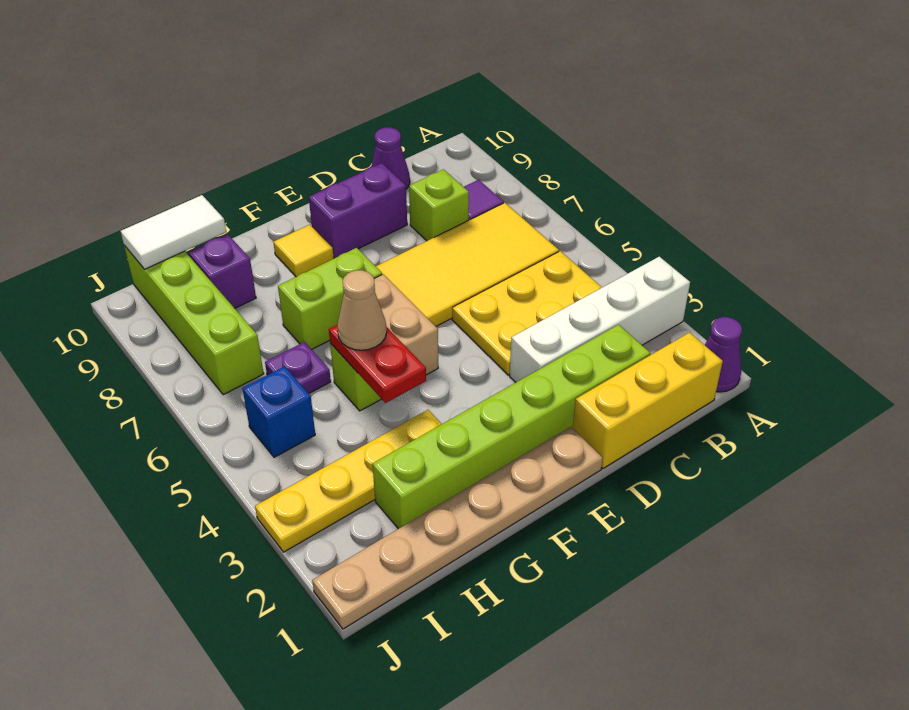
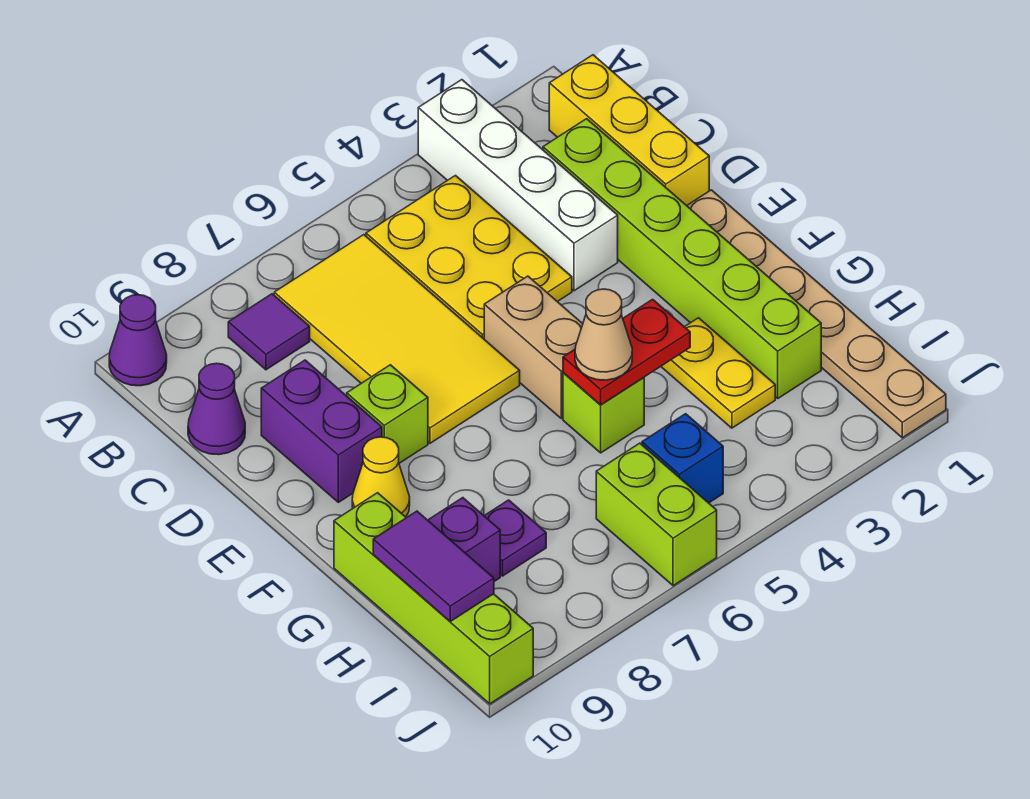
purple 1x1 cone [705,317,742,392] -> purple 1x1 cone moved to [109,295,167,386]
lime 1x1 brick [409,169,469,241] -> lime 1x1 brick moved to [347,365,428,463]
tan 1x2 brick [374,274,438,375] -> tan 1x2 brick turned to [484,276,583,418]
lime 1x2 brick [278,248,382,349] -> lime 1x2 brick moved to [596,443,717,586]
yellow 1x1 tile [273,225,334,277] -> yellow 1x1 cone [352,437,410,517]
yellow 1x4 plate [255,410,441,552] -> yellow 1x2 plate [661,318,775,428]
purple 1x1 plate [265,342,331,394] -> purple 1x1 plate moved to [484,500,546,576]
white 1x2 tile [121,195,226,269] -> purple 1x2 tile [373,511,494,621]
lime 1x4 brick [124,245,264,395] -> lime 1x4 brick turned to [334,493,533,704]

